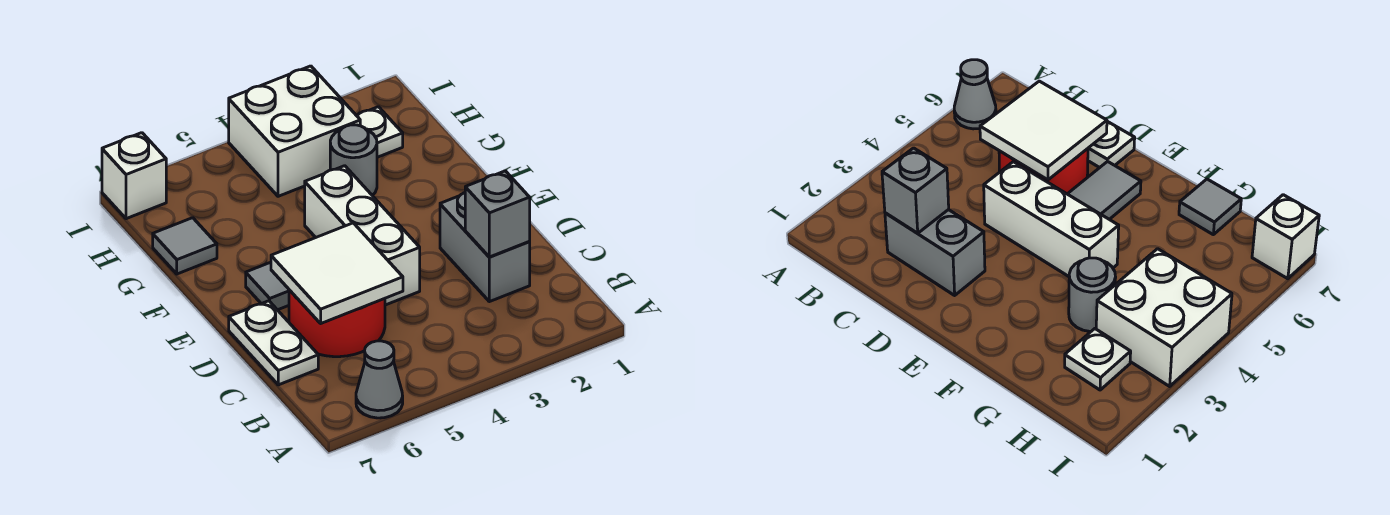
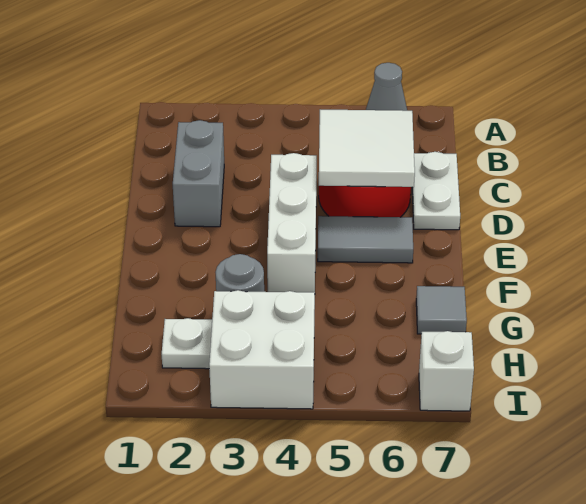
grey 1x1 brick [465,171,530,257] -> none

